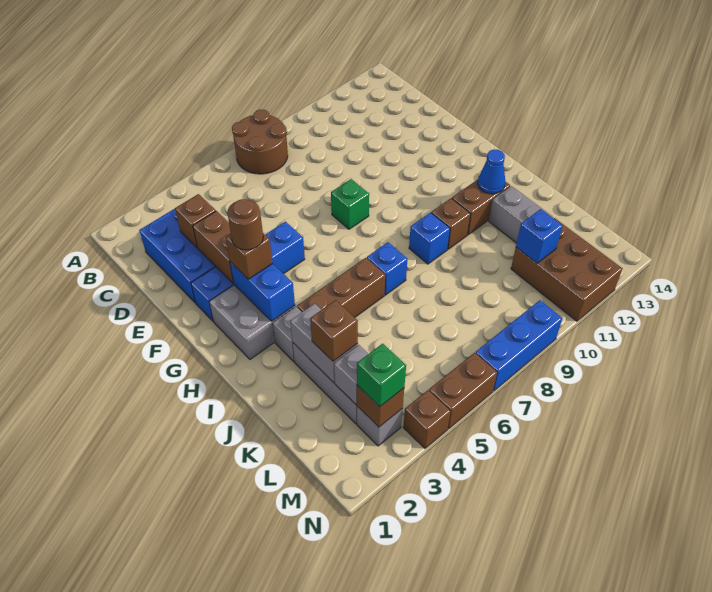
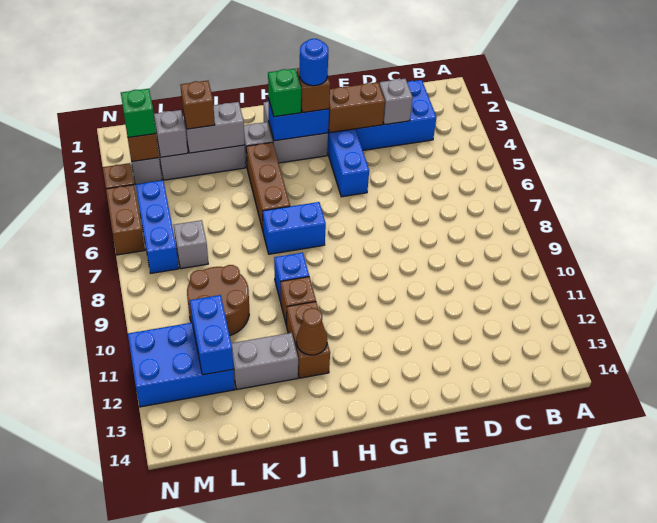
brown 2x2 round brick [232,110,288,174] -> brown 2x2 round brick moved to [187,265,249,336]
brown 1x1 brick [175,194,216,247] -> grey 1x1 brick [379,79,413,125]
green 1x1 brick [331,179,369,229] -> green 1x1 brick moved to [268,69,301,117]
brown 1x1 round brick [227,199,263,250] -> blue 1x1 round brick [300,39,329,86]
blue 1x1 brick [367,242,407,295] -> blue 1x2 brick [263,202,326,254]
blue 1x1 cone [478,149,505,194] -> brown 1x1 cone [296,308,327,355]
none -> grey 1x1 brick [174,220,208,269]
brown 2x3 brick [511,218,623,321] -> blue 2x3 brick [128,323,235,407]
blue 1x1 brick [516,209,563,263] -> blue 1x2 brick [190,295,233,375]
blue 1x3 brick [476,300,562,391] -> blue 1x3 brick moved to [136,180,179,273]

